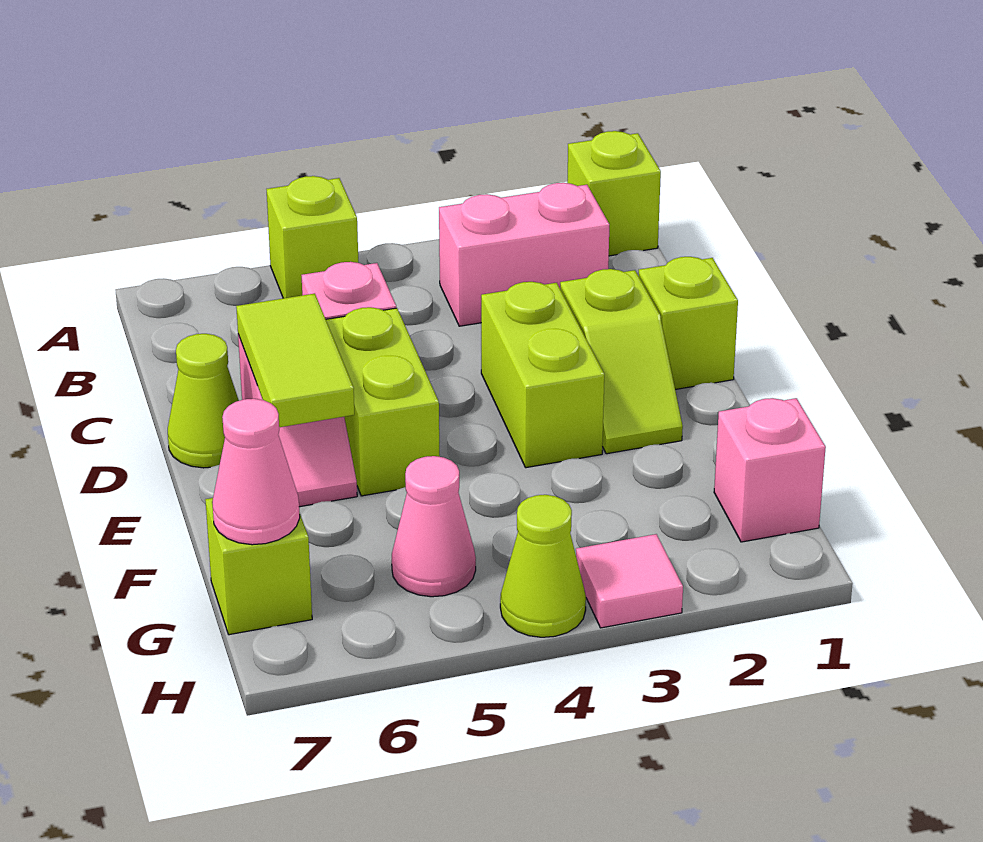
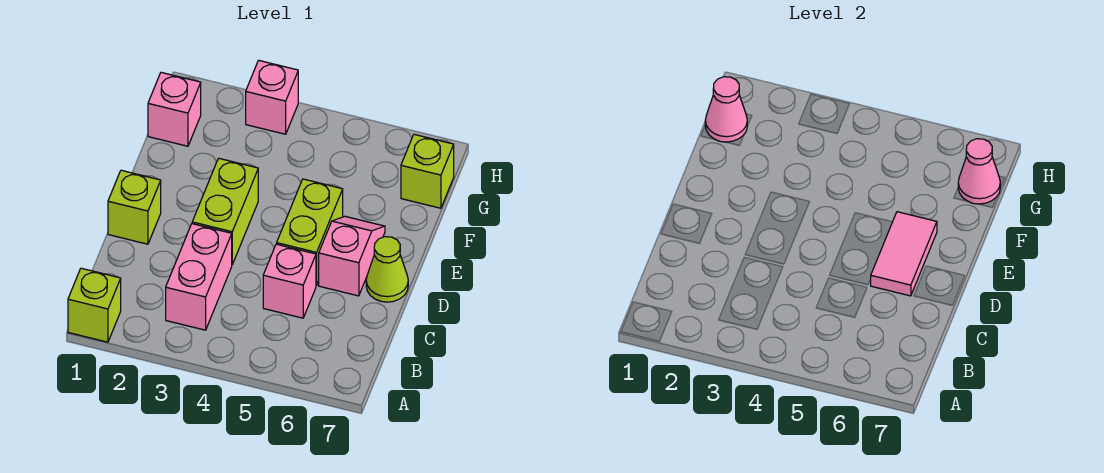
lime 1x1 brick [267,176,358,298] -> none
pink 1x2 brick [439,183,609,326] -> pink 1x2 brick turned to [166,224,232,330]
lime 1x2 slope [560,269,683,454] -> none
lime 1x2 tile [236,294,354,427] -> pink 1x2 tile [871,212,937,296]
pink 1x1 cone [392,456,476,597] -> pink 1x1 cone moved to [705,77,747,142]
pink 1x1 tile [576,534,683,628] -> pink 1x1 brick [246,60,298,134]
lime 1x1 cone [500,495,586,637] -> none

